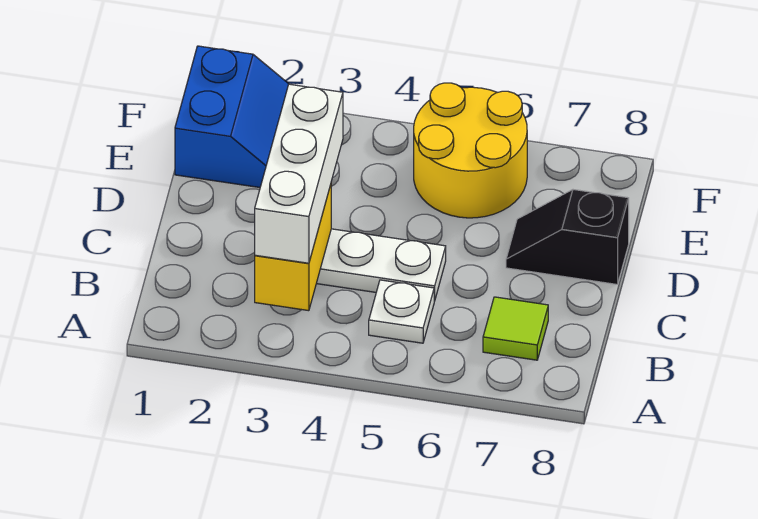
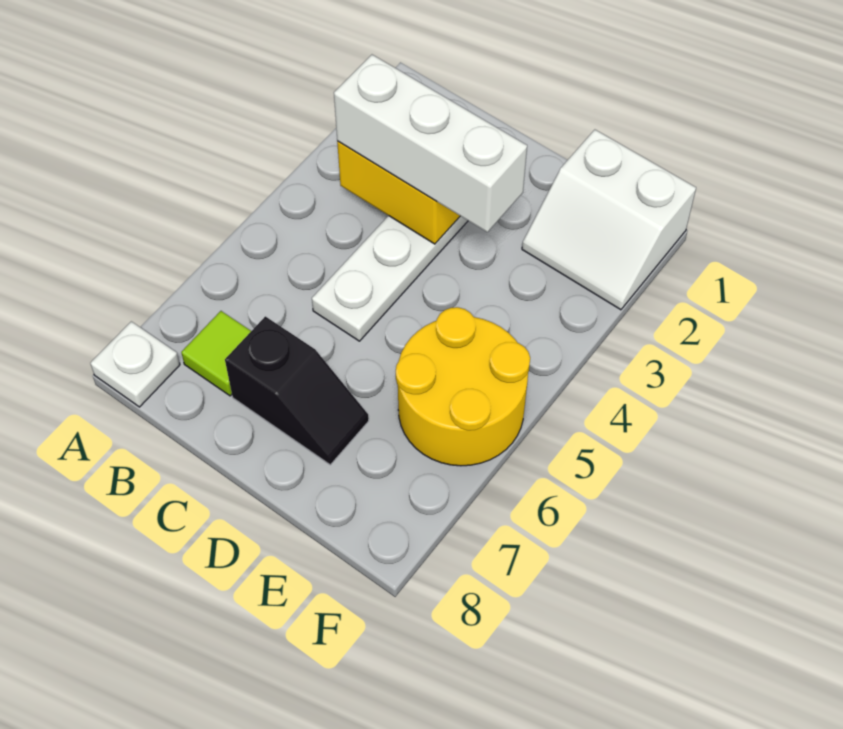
white 1x1 plate [369,280,434,343] -> white 1x1 plate moved to [90,321,180,407]
black 1x2 slope [506,190,629,284] -> black 1x2 slope turned to [225,316,369,465]
blue 2x2 slope [175,46,289,188] -> white 2x2 slope [522,130,696,310]

